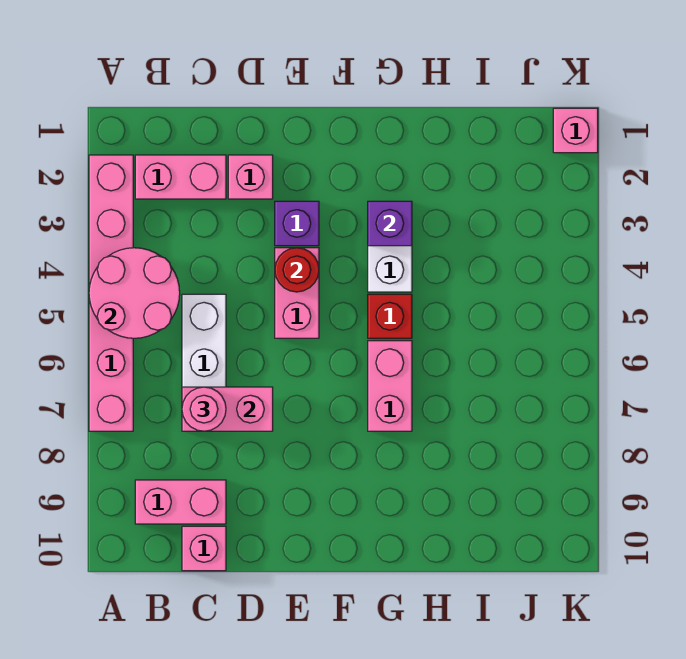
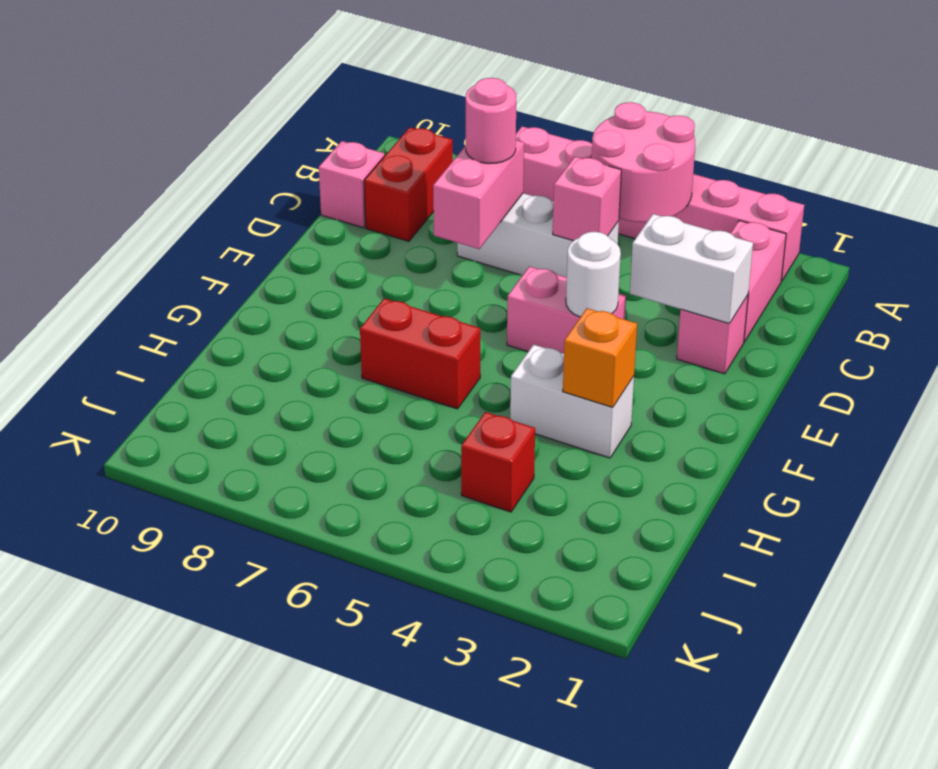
pink 1x2 brick [135,480,226,524] -> red 1x2 brick [364,127,453,241]
none -> white 1x2 brick [630,214,753,323]
purple 1x1 brick [275,201,319,246] -> none
red 1x1 round brick [275,248,319,292] -> white 1x1 round brick [566,232,621,317]
purple 1x1 brick [368,201,412,246] -> orange 1x1 brick [563,308,637,407]
red 1x1 brick [368,294,412,338] -> red 1x1 brick moved to [461,412,535,512]
pink 1x2 brick [368,341,412,431] -> red 1x2 brick [360,298,480,409]
pink 1x1 brick [553,108,598,153] -> pink 1x1 brick moved to [553,157,621,241]

